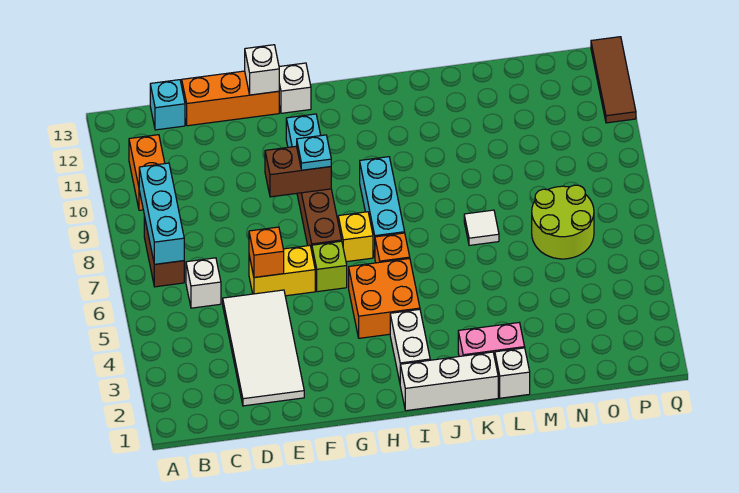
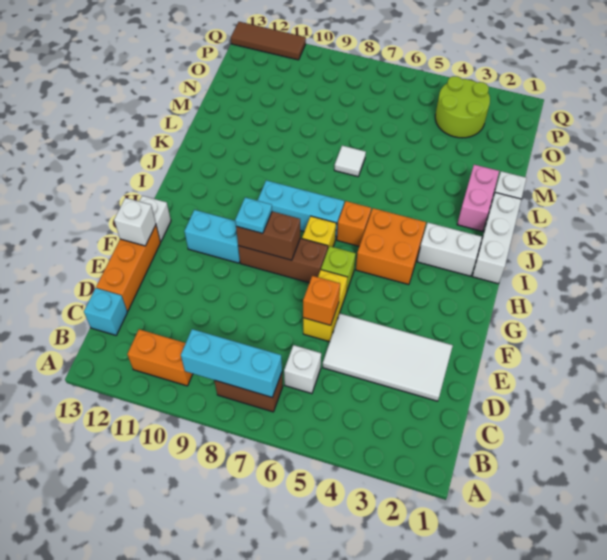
brown 1x2 brick [265,146,331,197] -> brown 1x2 brick turned to [236,211,300,260]
lime 2x2 round brick [532,185,594,259] -> lime 2x2 round brick moved to [435,76,490,138]

